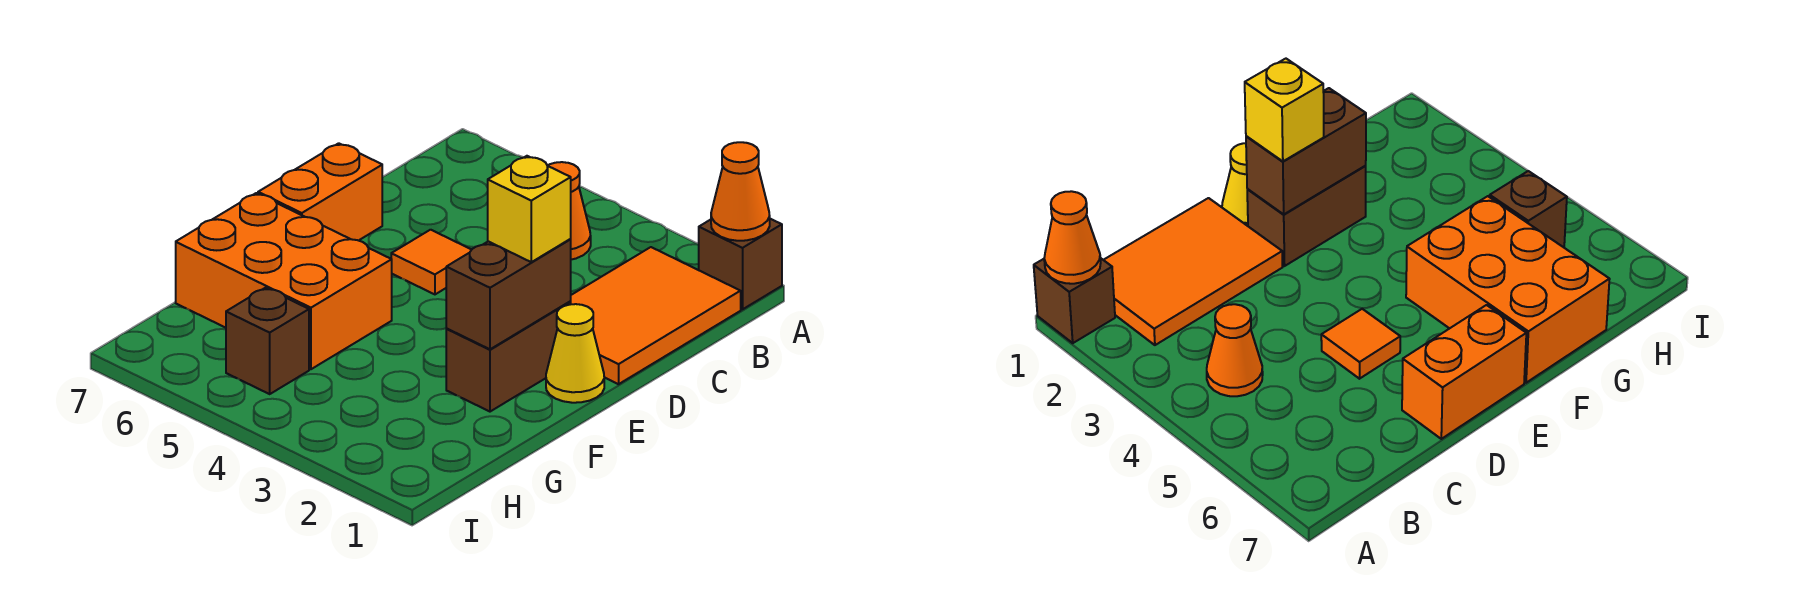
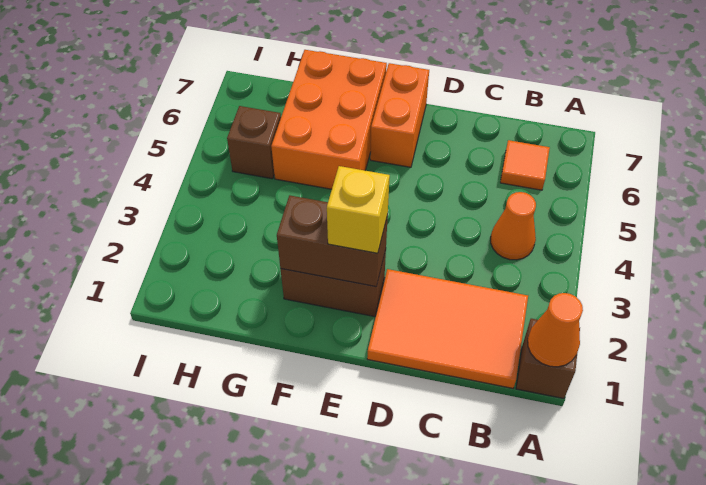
orange 1x1 tile [391,230,471,294] -> orange 1x1 tile moved to [500,140,550,190]
orange 1x2 brick [258,143,382,241] -> orange 1x2 brick turned to [370,63,429,167]
yellow 1x1 cone [546,304,604,403] -> none

